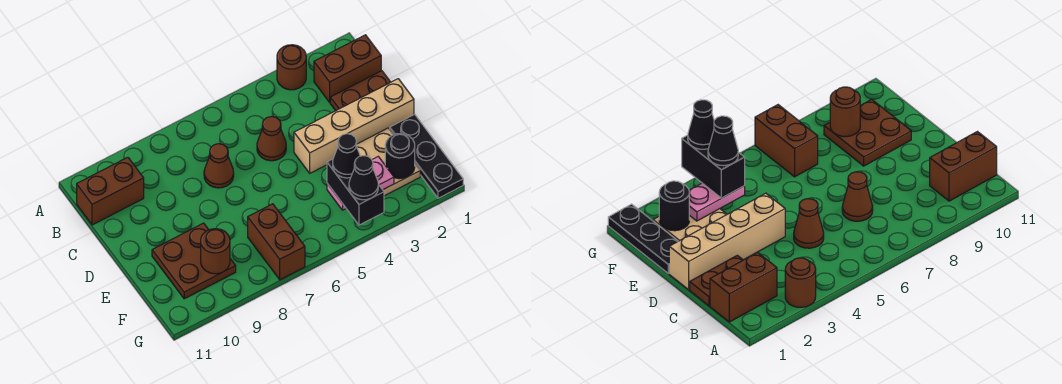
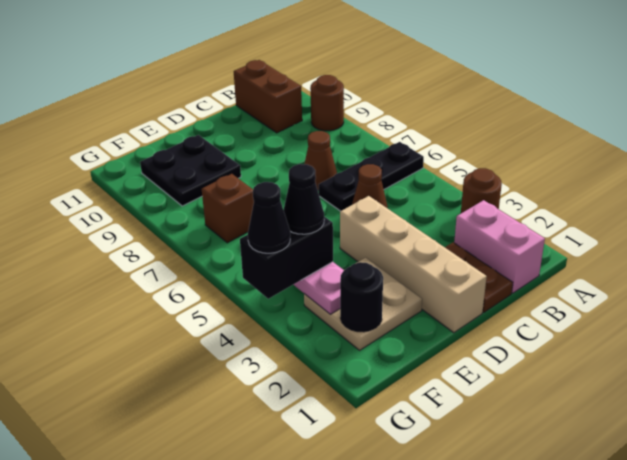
brown 1x2 brick [314,35,381,102] -> pink 1x2 brick [454,200,545,293]
black 1x3 plate [390,114,463,198] -> black 1x3 plate moved to [319,142,424,211]
brown 2x2 plate [152,223,236,299] -> black 2x2 plate [140,135,241,206]
brown 1x2 brick [248,204,305,280] -> brown 1x1 brick [202,174,254,243]
brown 1x1 round brick [201,229,230,274] -> brown 1x1 round brick moved to [310,75,344,131]

